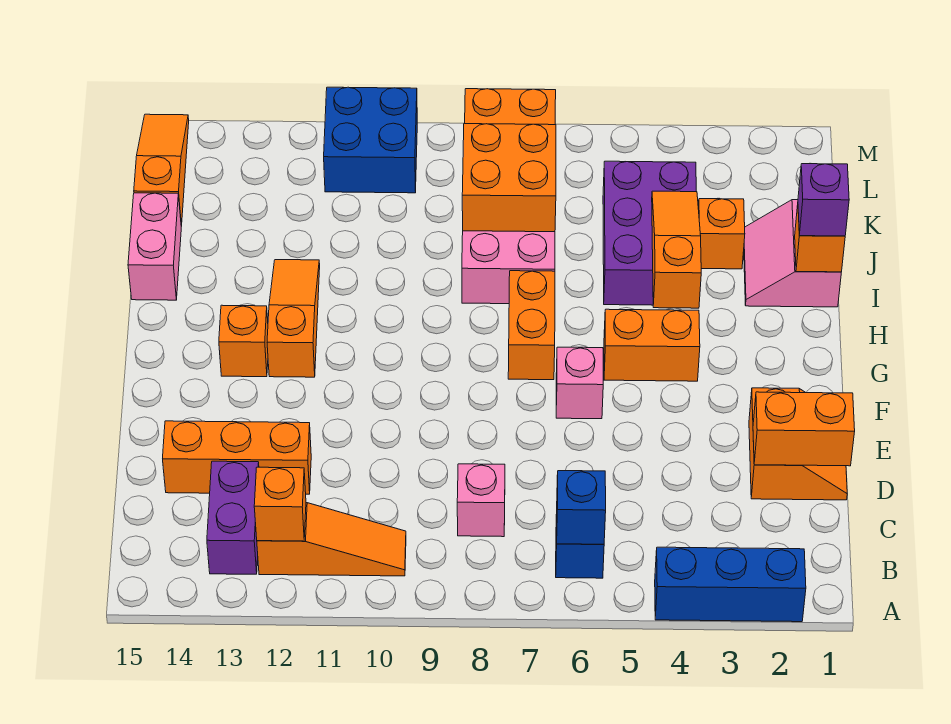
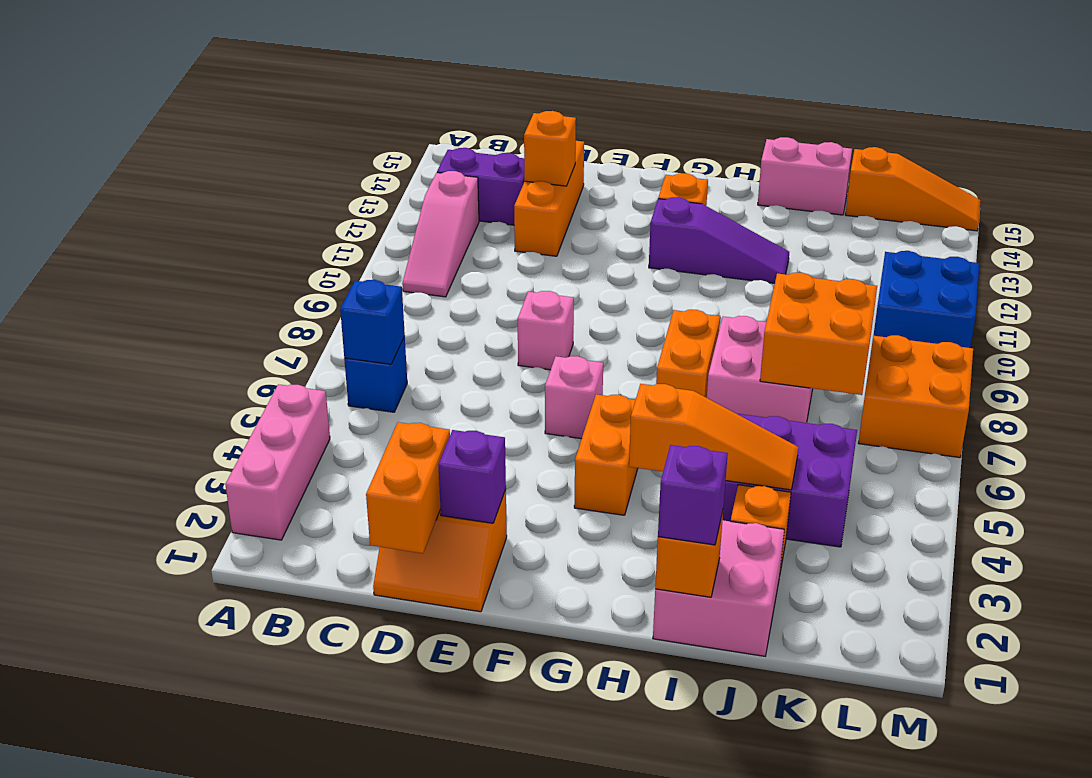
blue 1x3 brick [655,547,806,622] -> pink 1x3 brick [225,384,330,540]
orange 1x3 slope [257,503,406,576] -> pink 1x3 slope [402,171,479,297]
orange 1x1 brick [254,467,306,541] -> orange 1x1 brick moved to [524,111,576,186]
pink 1x1 brick [457,464,505,537] -> pink 1x1 brick moved to [518,291,574,370]
none -> purple 1x1 brick [438,430,506,523]
orange 1x2 brick [508,271,555,380] -> orange 1x2 brick turned to [656,310,720,398]
orange 1x3 slope [267,260,320,377] -> purple 1x3 slope [649,197,789,283]
pink 2x2 slope [744,200,841,307] -> pink 2x2 brick [653,520,784,656]

